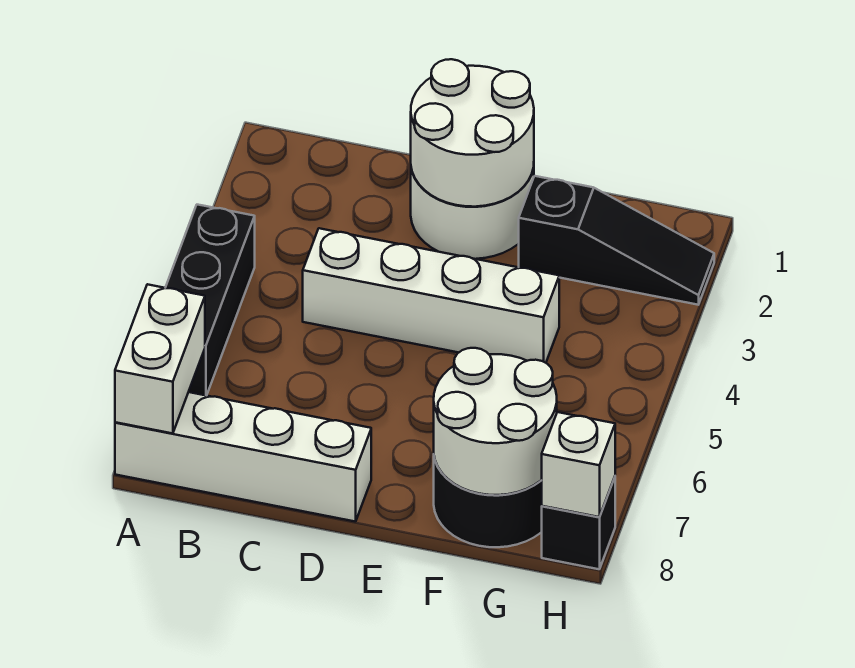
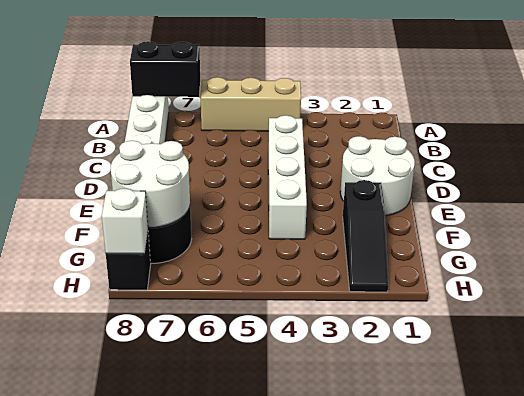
black 1x3 brick [166,205,255,396] -> tan 1x3 brick [201,77,301,131]
white 1x2 brick [115,284,205,434] -> black 1x2 brick [130,41,200,97]
white 2x2 round brick [411,59,534,207] -> none

